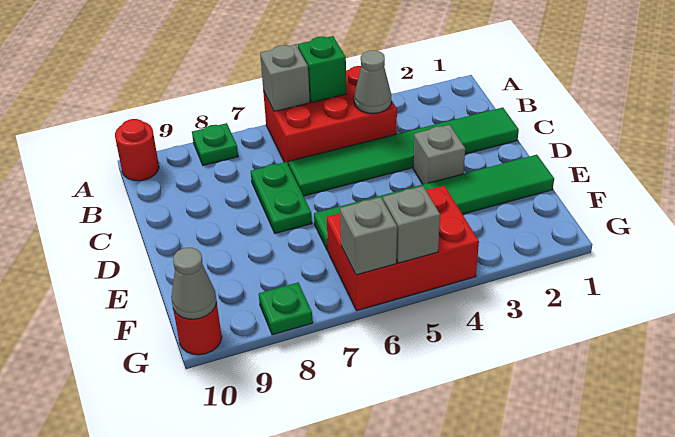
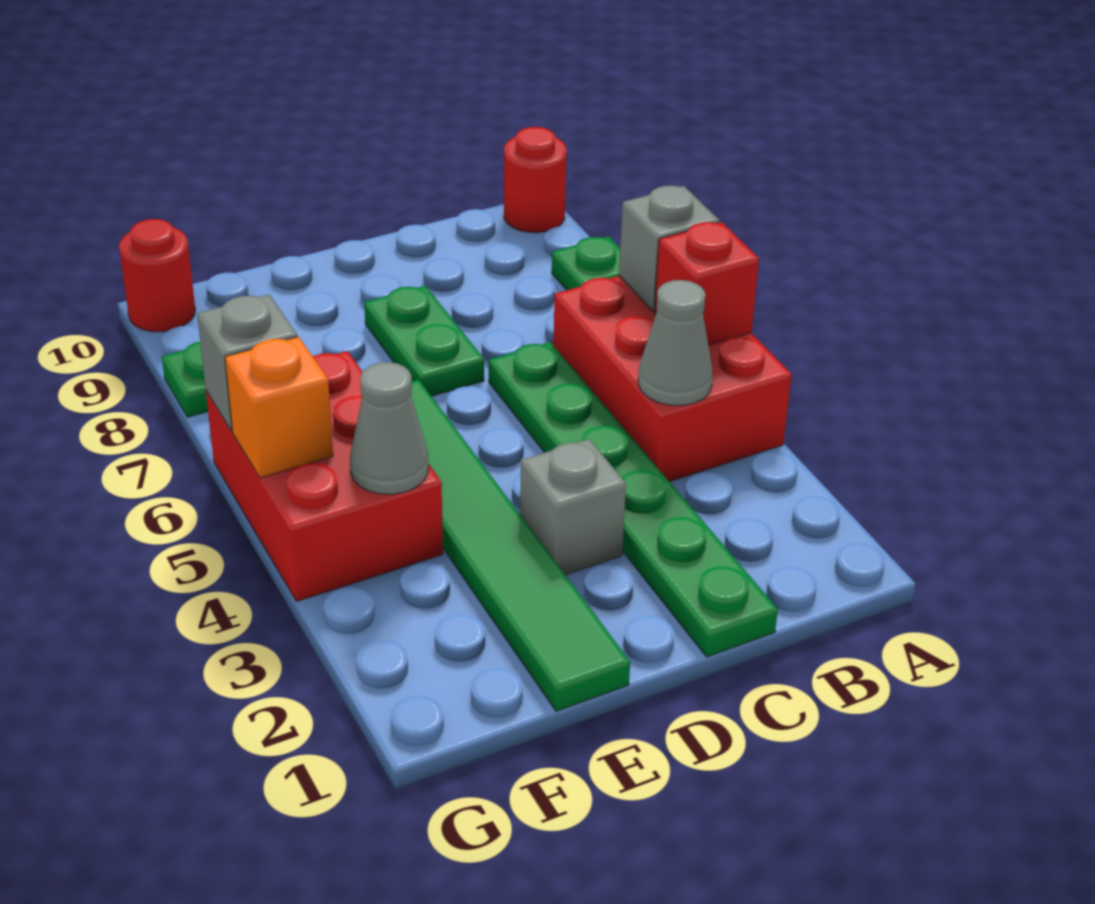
green 1x1 brick [298,36,346,102] -> red 1x1 brick [654,222,759,345]
green 1x6 tile [289,107,519,196] -> green 1x6 plate [489,342,778,657]
green 1x2 plate [251,162,312,233] -> green 1x2 plate turned to [364,286,484,396]
grey 1x1 brick [383,186,440,263] -> orange 1x1 brick [225,337,333,478]
grey 1x1 cone [171,248,217,319] -> grey 1x1 cone moved to [350,362,429,494]

